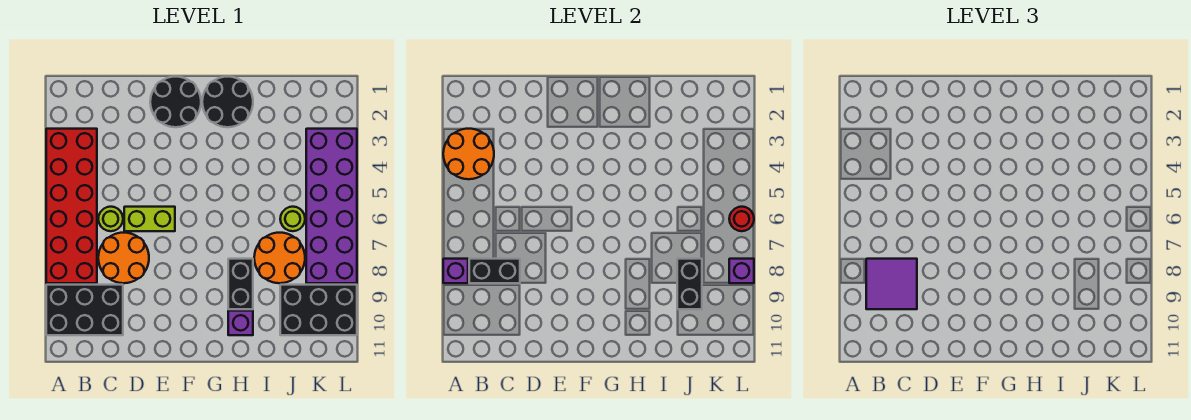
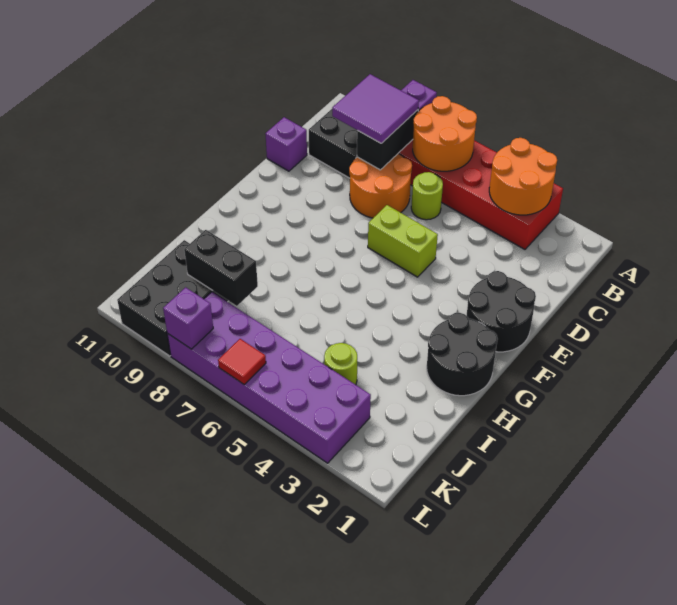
lime 1x2 brick [124,207,175,231] -> lime 1x2 brick turned to [368,205,438,277]
black 1x2 brick [228,259,253,309] -> none
purple 1x1 brick [228,311,253,335] -> purple 1x1 brick moved to [265,117,307,171]
orange 2x2 round brick [254,233,305,283] -> orange 2x2 round brick moved to [413,96,477,171]
lime 1x1 round brick [280,207,305,231] -> lime 1x1 round brick moved to [324,343,357,385]
red 1x1 round brick [729,207,754,231] -> red 1x1 tile [218,339,266,384]

